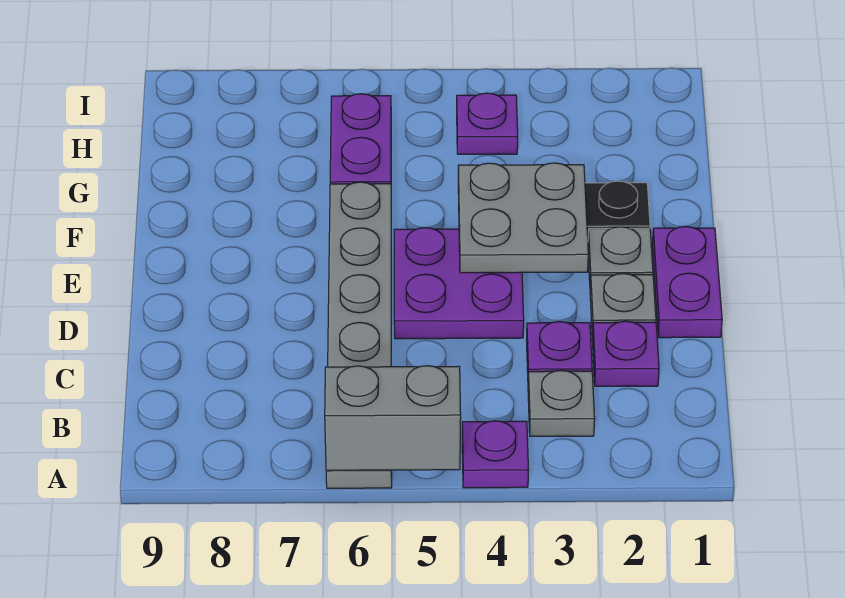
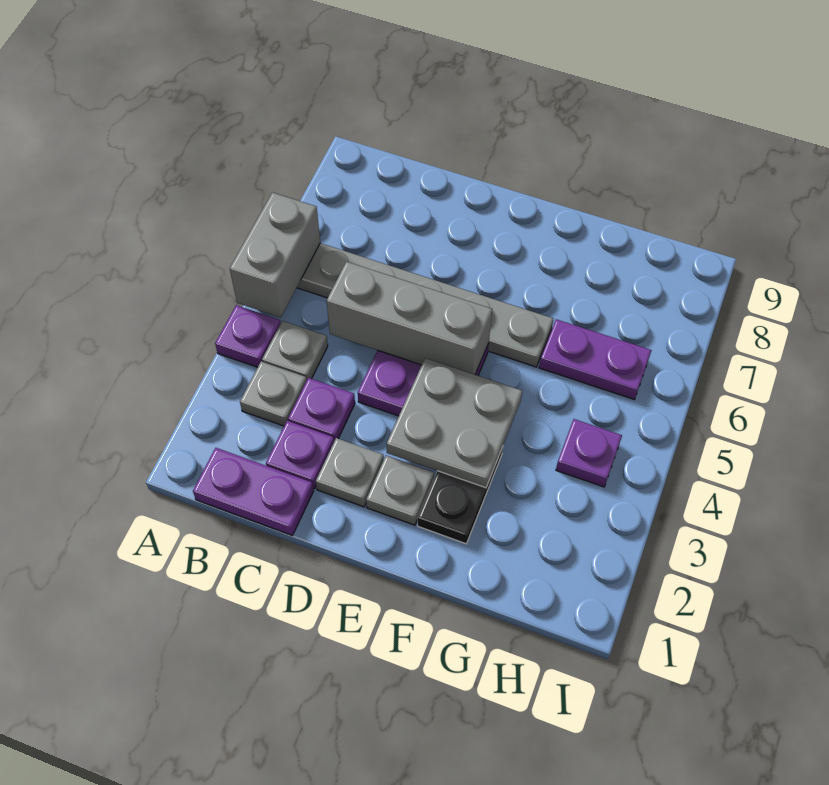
none -> grey 1x1 plate [262,321,328,380]
none -> grey 1x3 brick [327,262,492,375]
purple 1x2 plate [652,227,722,338] -> purple 1x2 plate moved to [193,448,313,535]

